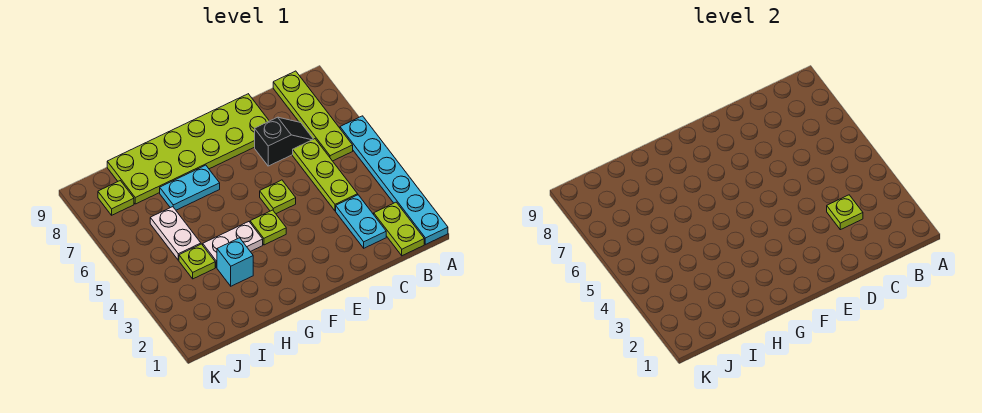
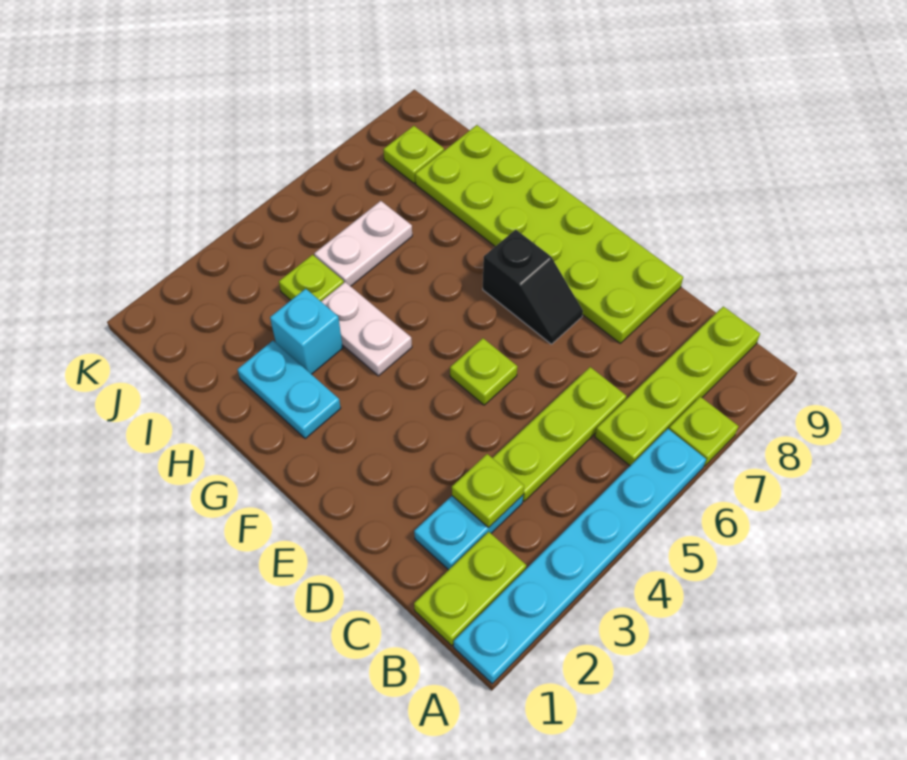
black 1x2 slope [255,117,313,166] -> black 1x2 slope moved to [483,229,583,344]
lime 1x1 plate [250,210,286,245] -> lime 1x1 plate moved to [669,397,738,466]
cyan 1x2 plate [160,165,220,210] -> cyan 1x2 plate moved to [237,341,341,438]

